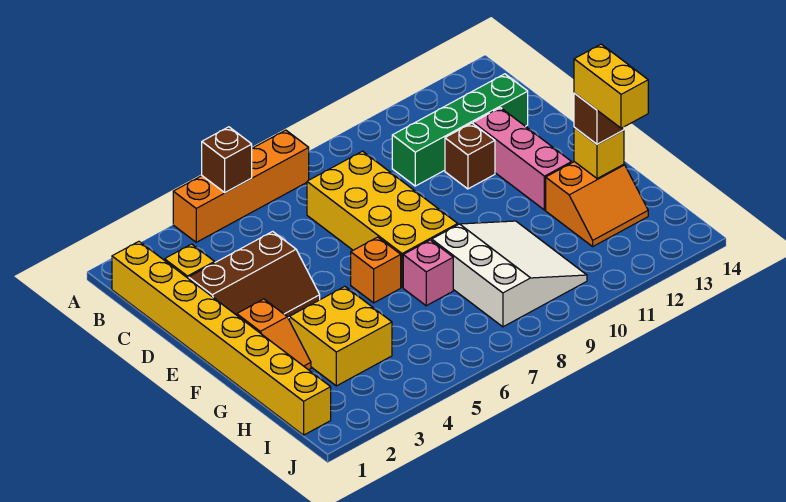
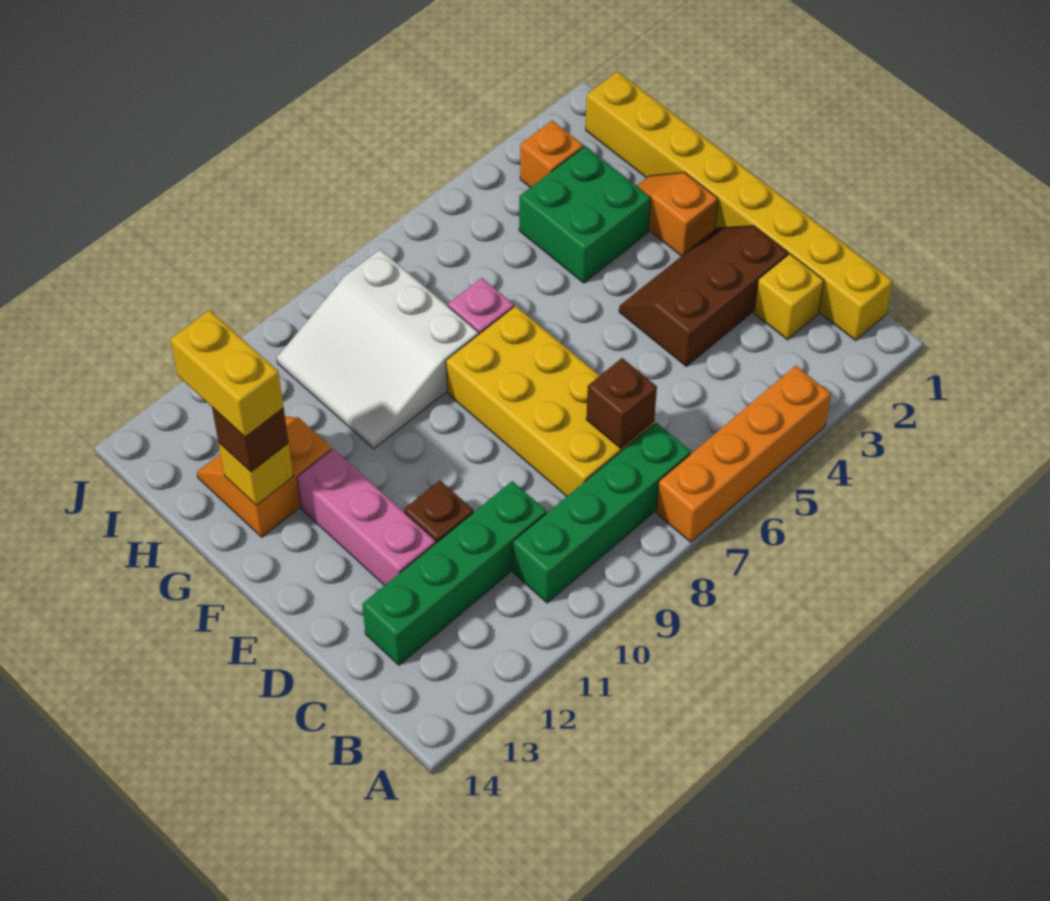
brown 1x1 brick [202,127,252,193] -> brown 1x1 brick moved to [586,358,657,448]
none -> green 1x4 brick [513,423,691,603]
orange 1x1 brick [351,237,401,303] -> orange 1x1 brick moved to [520,121,583,188]
yellow 2x2 brick [289,286,392,386] -> green 2x2 brick [519,146,651,283]

